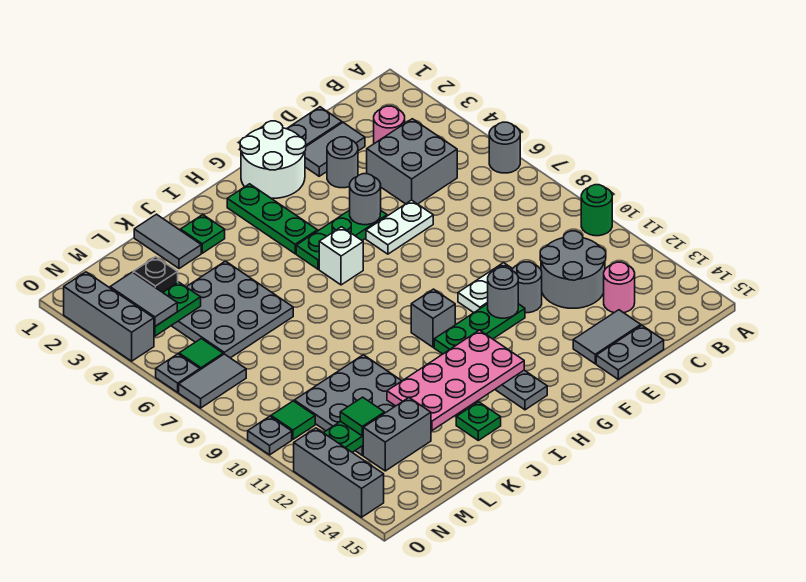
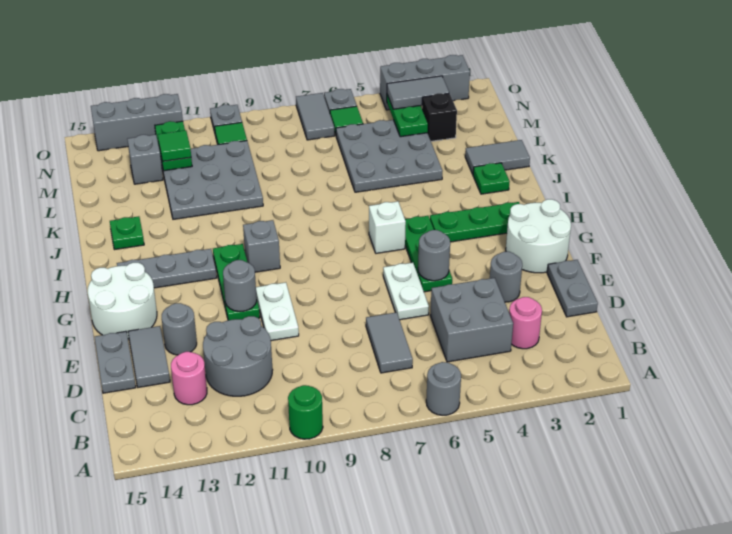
grey 1x2 tile [305,123,365,176] -> grey 1x2 tile moved to [366,312,413,373]
grey 1x1 round brick [512,262,542,313] -> grey 1x1 round brick moved to [162,303,197,355]
none -> white 2x2 round brick [88,263,157,339]
pink 2x4 plate [387,330,524,430] -> none
grey 1x2 brick [363,398,431,471] -> grey 1x1 brick [127,135,163,184]

